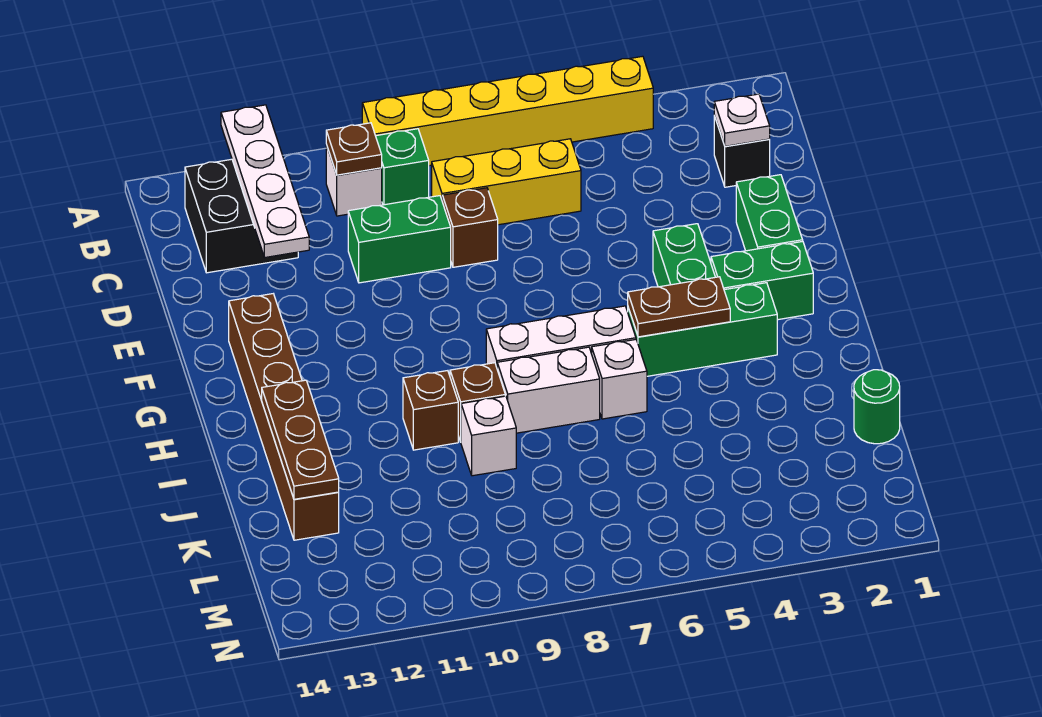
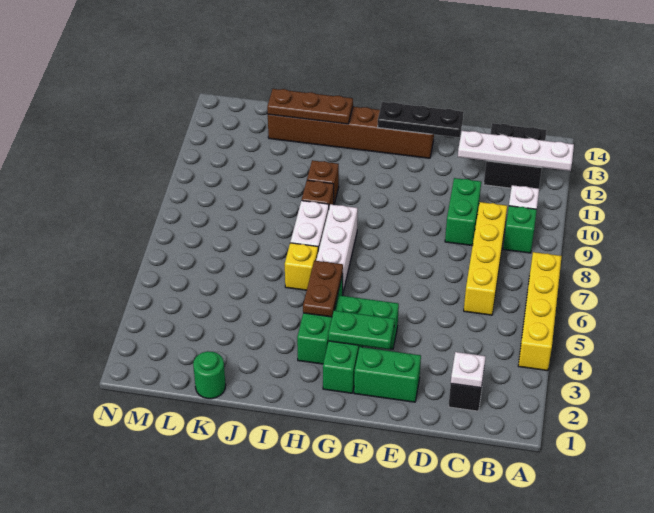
yellow 1x6 brick [362,56,653,166] -> yellow 1x4 brick [518,252,562,371]
brown 1x1 plate [326,123,382,175] -> none
yellow 1x3 brick [432,139,581,225] -> yellow 1x4 brick [464,202,507,315]
brown 1x1 brick [442,188,498,267] -> none
none -> black 1x3 plate [378,102,464,137]
none -> green 1x2 plate [328,311,395,349]
white 1x1 brick [592,340,647,419] -> yellow 1x1 brick [285,243,318,290]
white 1x1 brick [461,396,516,476] -> none

